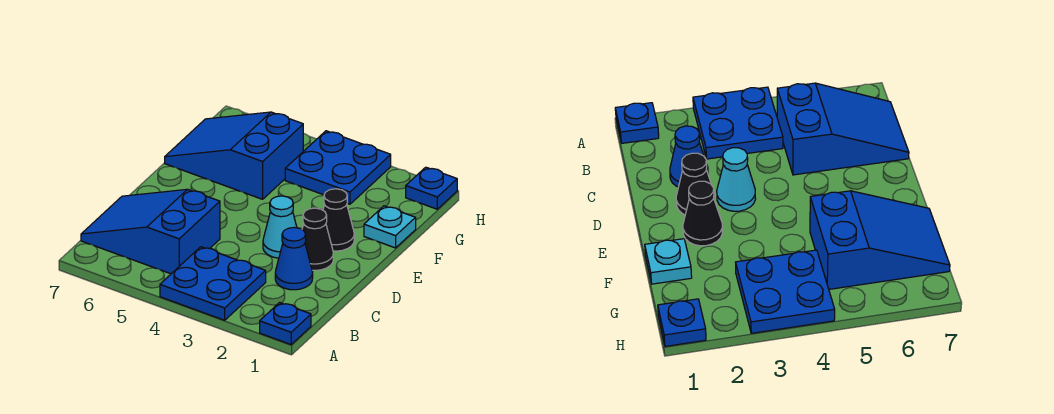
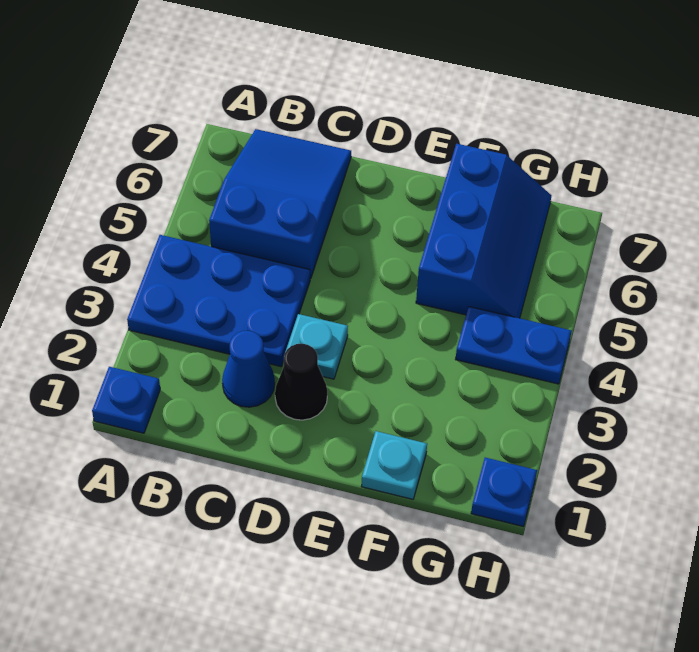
blue 2x2 plate [160,247,266,320] -> blue 2x3 plate [127,235,310,367]
cyan 1x1 cone [263,196,297,258] -> cyan 1x1 plate [286,314,348,379]
black 1x1 cone [323,189,354,251] -> none
blue 2x3 slope [165,112,303,199] -> blue 2x3 slope turned to [416,144,552,318]
blue 2x2 plate [285,131,391,204] -> blue 1x2 plate [455,307,572,384]

